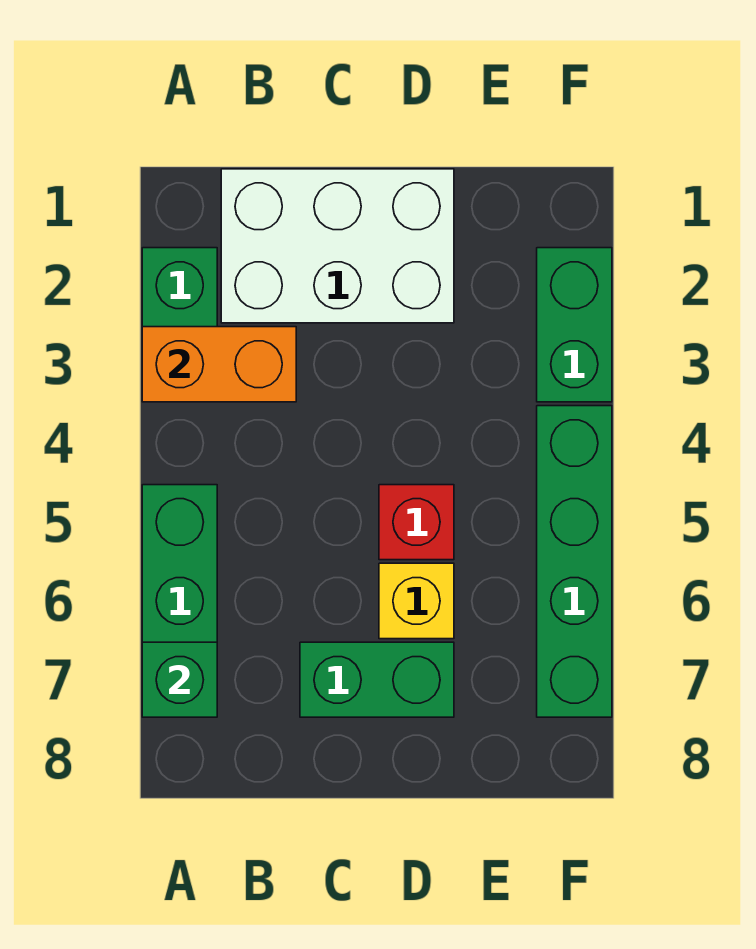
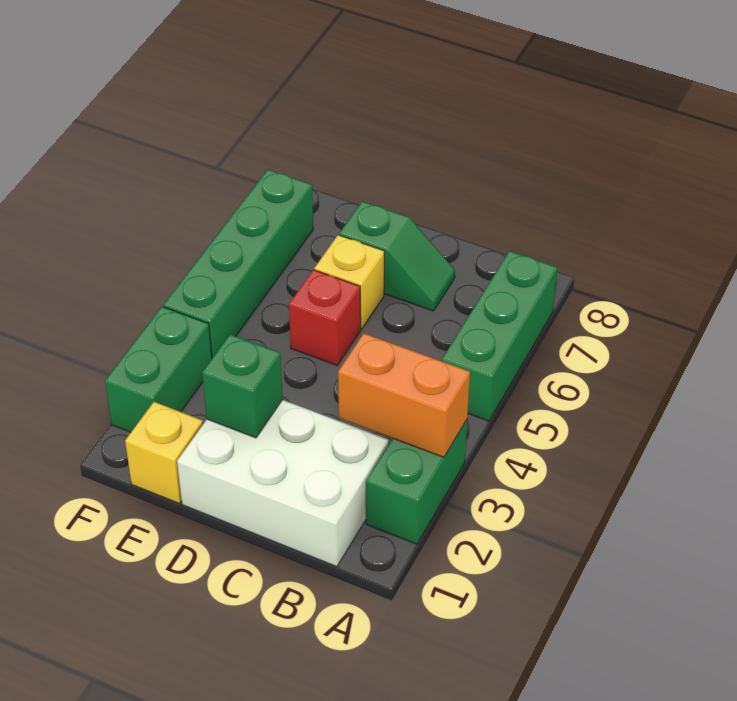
green 1x1 brick [142,642,217,717] -> green 1x1 brick moved to [202,334,283,438]
green 1x2 brick [300,642,454,717] -> green 1x2 slope [339,201,455,311]
none -> yellow 1x1 brick [125,402,203,504]

